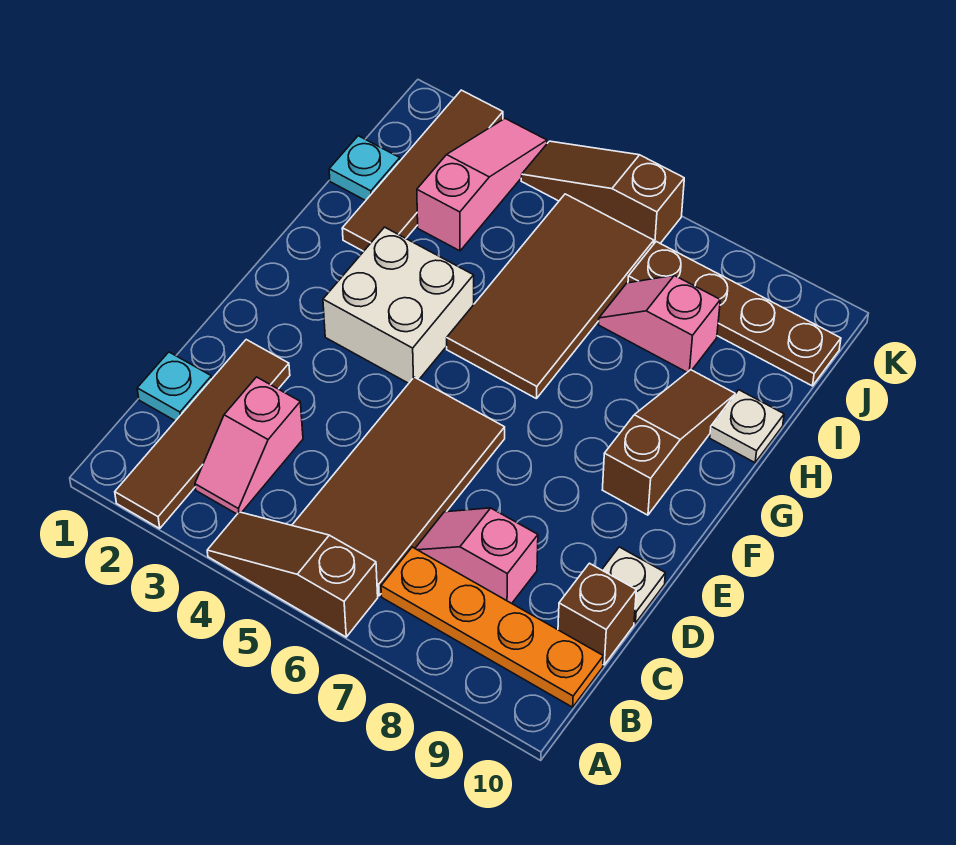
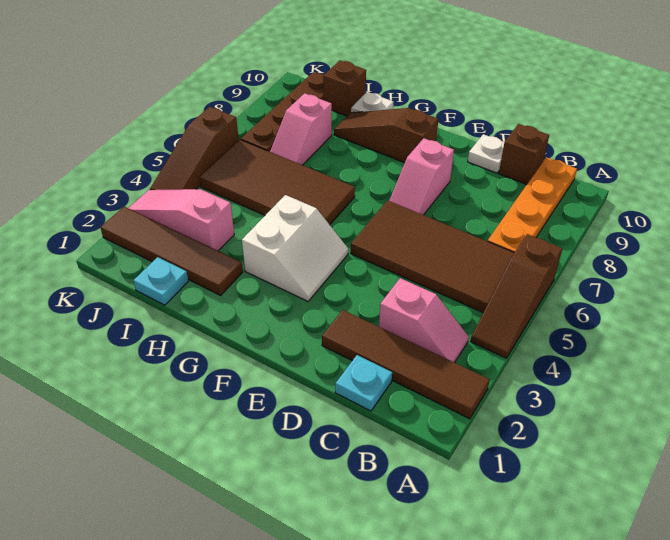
pink 1x2 slope [415,508,538,603] -> pink 1x2 slope moved to [389,138,454,215]
white 2x2 brick [323,227,474,383] -> white 2x2 slope [242,195,348,301]
none -> brown 1x1 brick [323,61,366,116]

